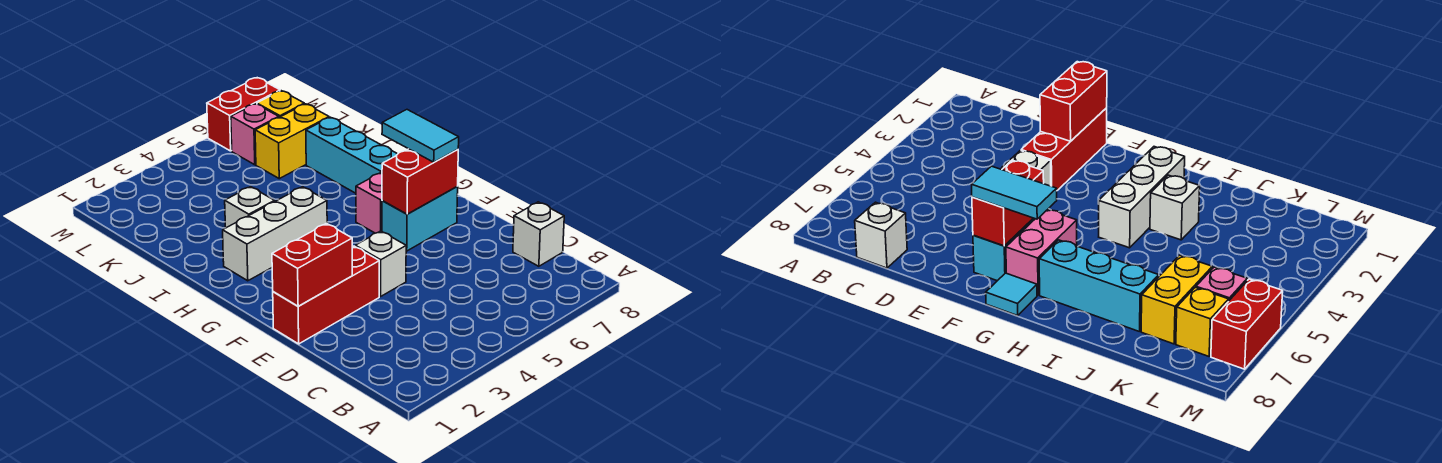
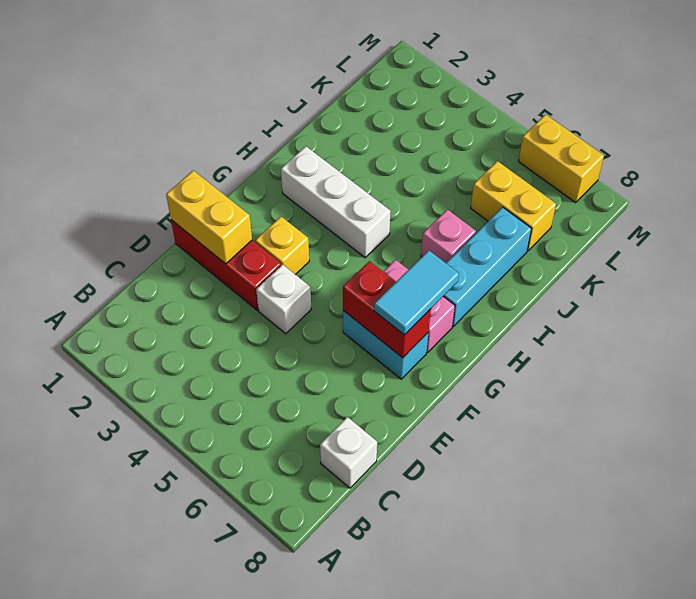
red 1x2 brick [272,224,352,306] -> yellow 1x2 brick [166,170,252,264]
cyan 1x1 tile [986,273,1037,316] -> none
white 1x1 brick [225,187,275,228] -> none
pink 1x1 brick [231,104,279,165] -> pink 1x1 brick moved to [421,209,476,263]
yellow 1x1 brick [257,91,304,117] -> yellow 1x1 brick moved to [255,217,309,275]
red 1x2 brick [207,78,280,151] -> yellow 1x2 brick [518,114,604,202]

